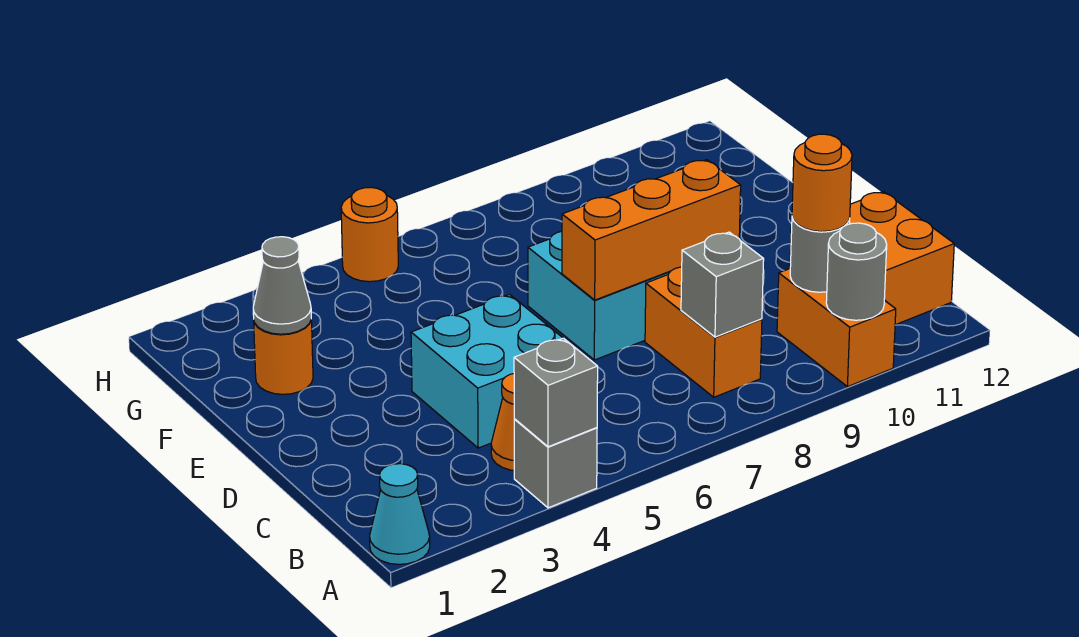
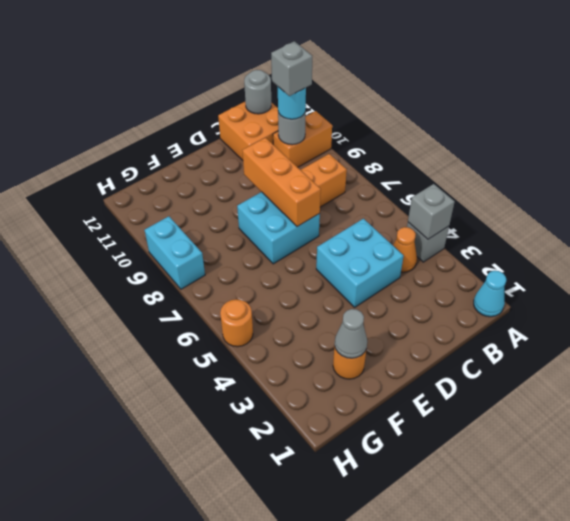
grey 1x1 round brick [826,223,887,320] -> grey 1x1 round brick moved to [244,70,271,114]
grey 1x1 brick [681,232,764,337] -> grey 1x1 brick moved to [271,41,312,96]
orange 1x1 round brick [792,134,852,232] -> cyan 1x1 round brick [278,87,306,119]
none -> cyan 1x2 brick [145,216,205,289]

